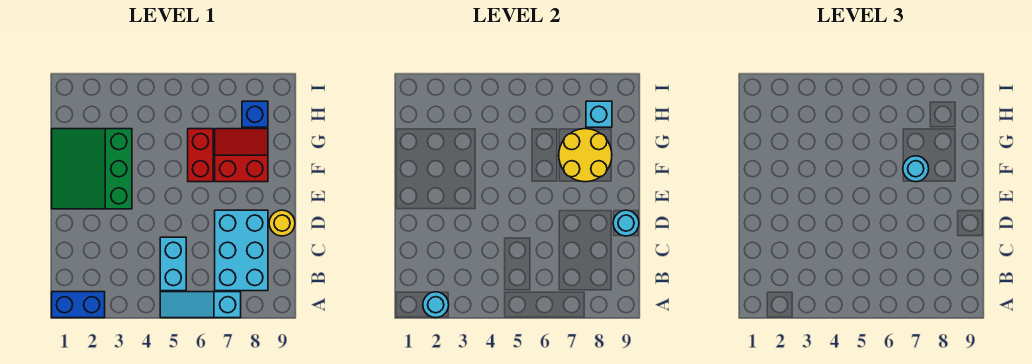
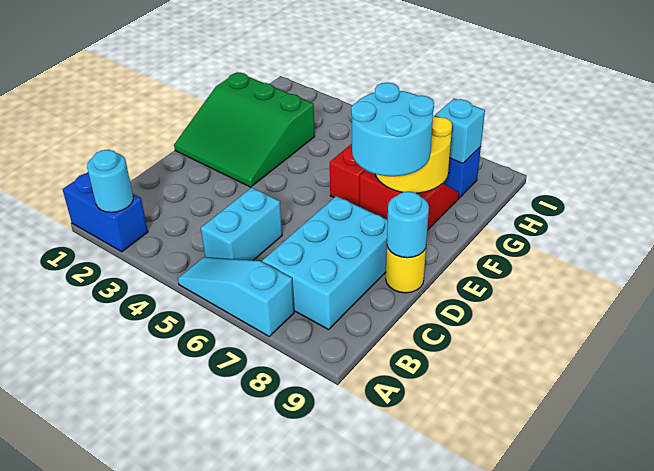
green 3x3 slope [52,129,132,209] -> green 3x3 slope turned to [174,72,315,187]
cyan 1x1 round brick [903,156,929,182] -> cyan 2x2 round brick [351,83,434,176]

